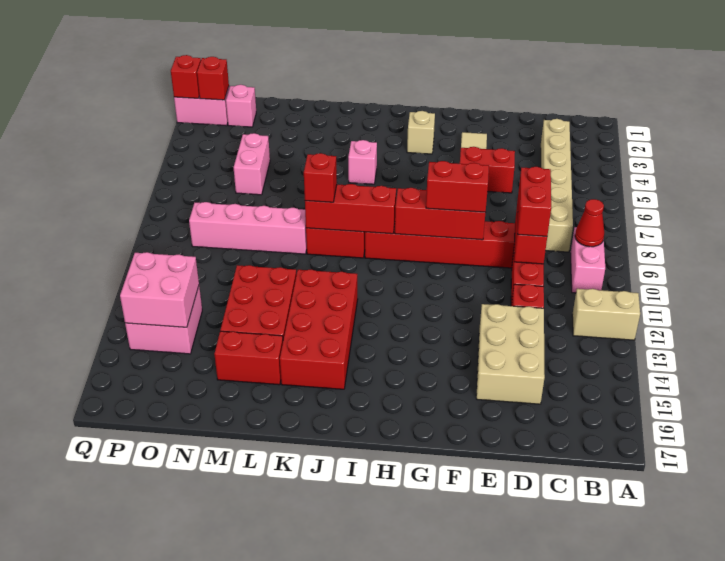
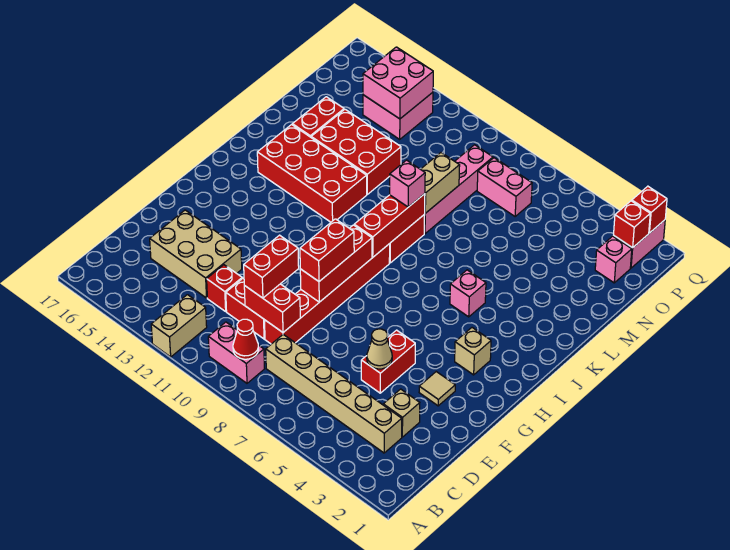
none -> tan 1x1 brick [383,389,420,437]
red 1x2 brick [518,167,551,236] -> red 1x2 brick turned to [244,235,299,298]
none -> tan 1x1 cone [367,329,392,369]
red 1x1 brick [304,153,337,202] -> pink 1x1 brick [390,160,425,207]
none -> tan 1x2 brick [421,153,460,213]
pink 1x2 brick [234,133,270,195] -> pink 1x2 brick moved to [477,158,532,216]

